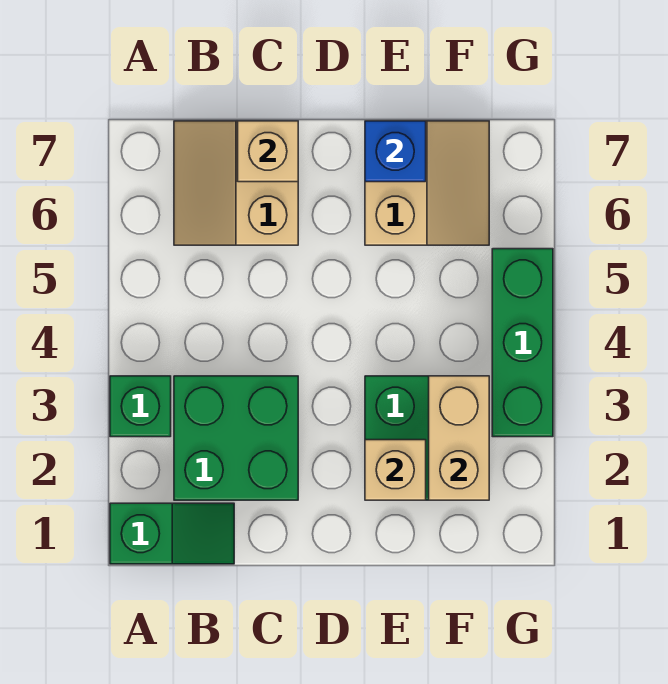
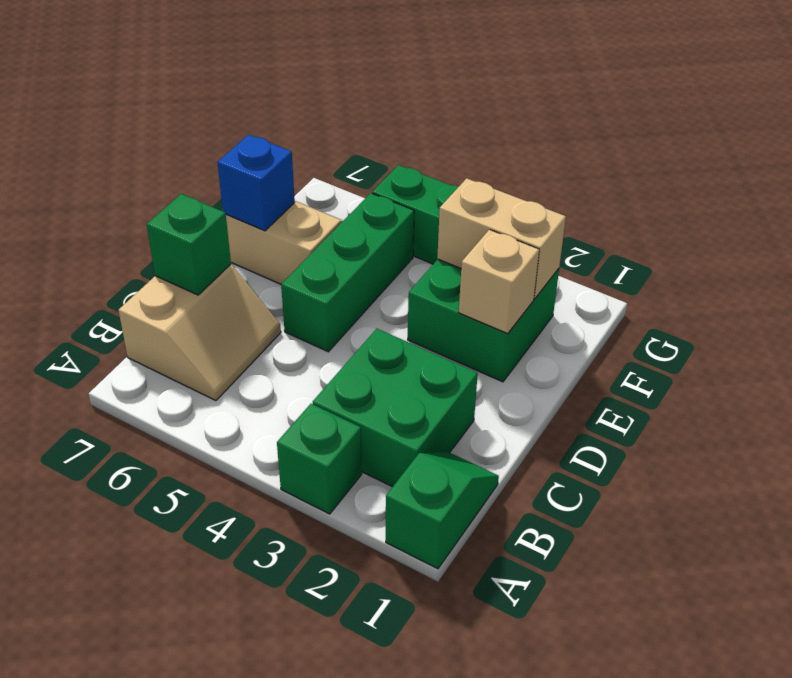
tan 2x2 slope [174,121,298,245] -> tan 2x2 slope turned to [118,264,281,401]
tan 1x1 brick [238,121,298,182] -> green 1x1 brick [147,194,231,295]
none -> green 1x3 brick [281,193,414,352]

